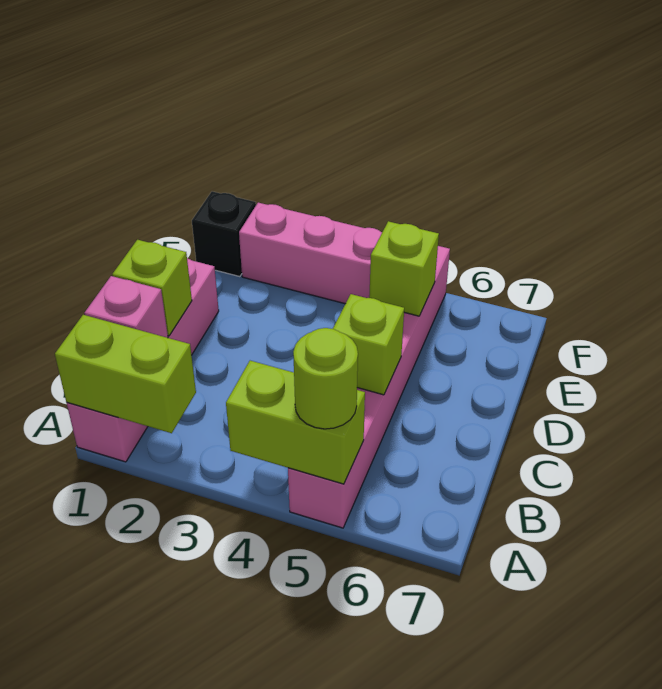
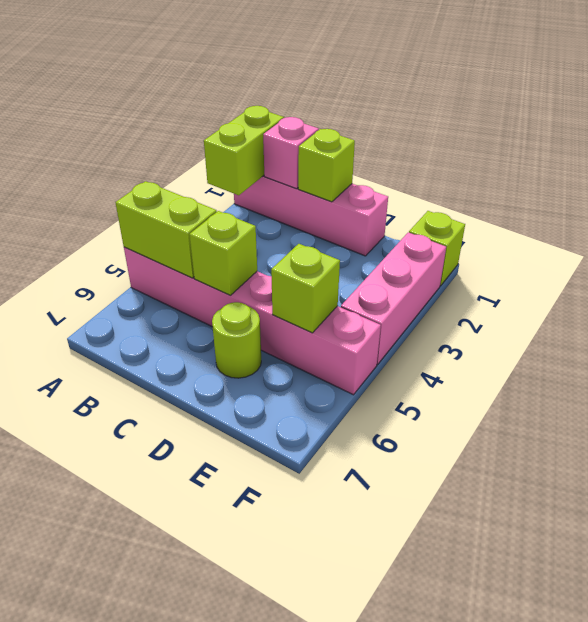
lime 1x2 brick [226,361,365,484] -> lime 1x2 brick turned to [115,181,217,278]
lime 1x1 round brick [293,328,358,429] -> lime 1x1 round brick moved to [212,302,261,378]
black 1x1 brick [192,191,256,277] -> lime 1x1 brick [409,211,465,286]

